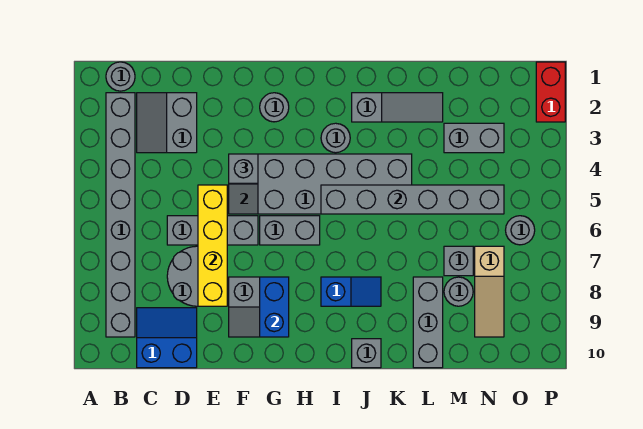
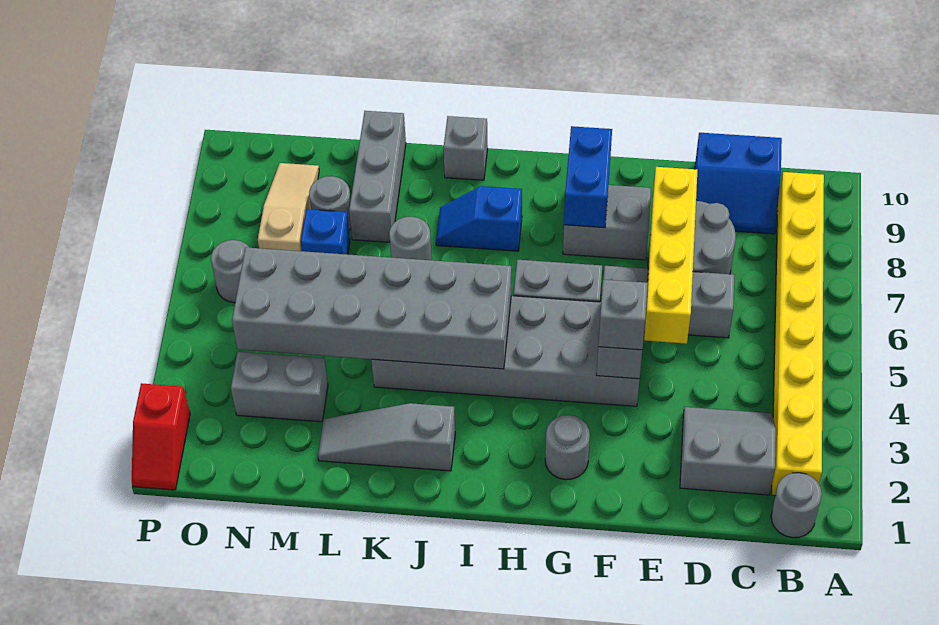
grey 1x8 brick [106,93,135,337] -> yellow 1x8 brick [772,172,824,496]
grey 2x2 slope [137,93,197,153] -> grey 2x2 slope turned to [680,407,776,495]
grey 1x1 round brick [321,123,350,153] -> grey 1x1 round brick moved to [389,217,432,260]
grey 1x6 brick [321,185,504,214] -> grey 2x6 brick [232,247,511,369]
grey 1x1 brick [444,246,473,276] -> blue 1x1 brick [301,209,350,254]
red 1x2 brick [536,62,565,122] -> red 1x2 slope [132,383,190,490]

